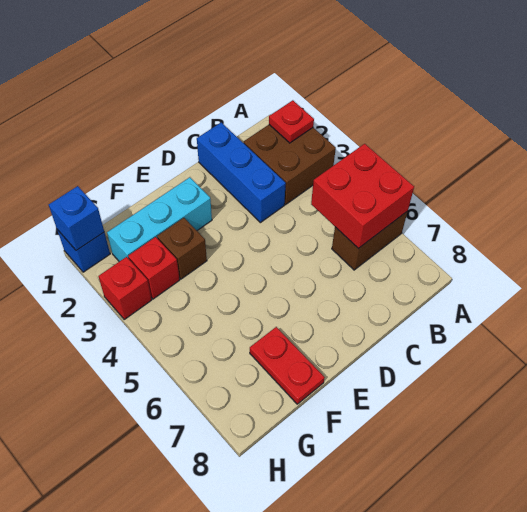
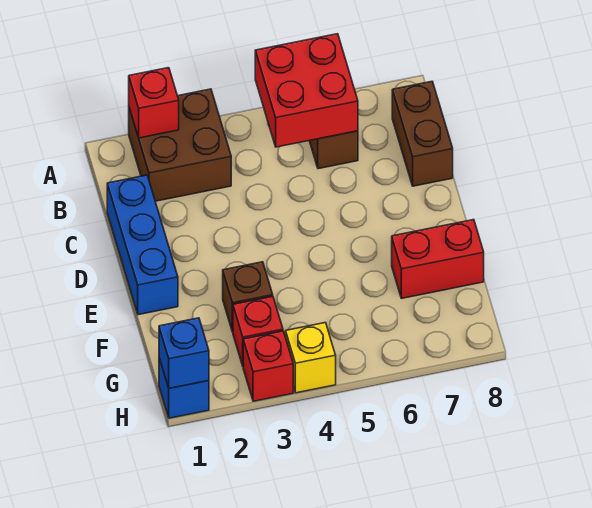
red 1x1 plate [269,100,314,143] -> red 1x1 brick [129,68,179,138]
none -> brown 1x2 brick [392,81,453,186]
blue 1x3 brick [197,123,286,223] -> blue 1x3 brick turned to [107,175,178,315]
cyan 1x3 brick [107,177,212,262] -> none
red 1x2 plate [250,327,325,404] -> red 1x2 brick [392,220,484,298]
none -> yellow 1x1 brick [286,323,336,393]

